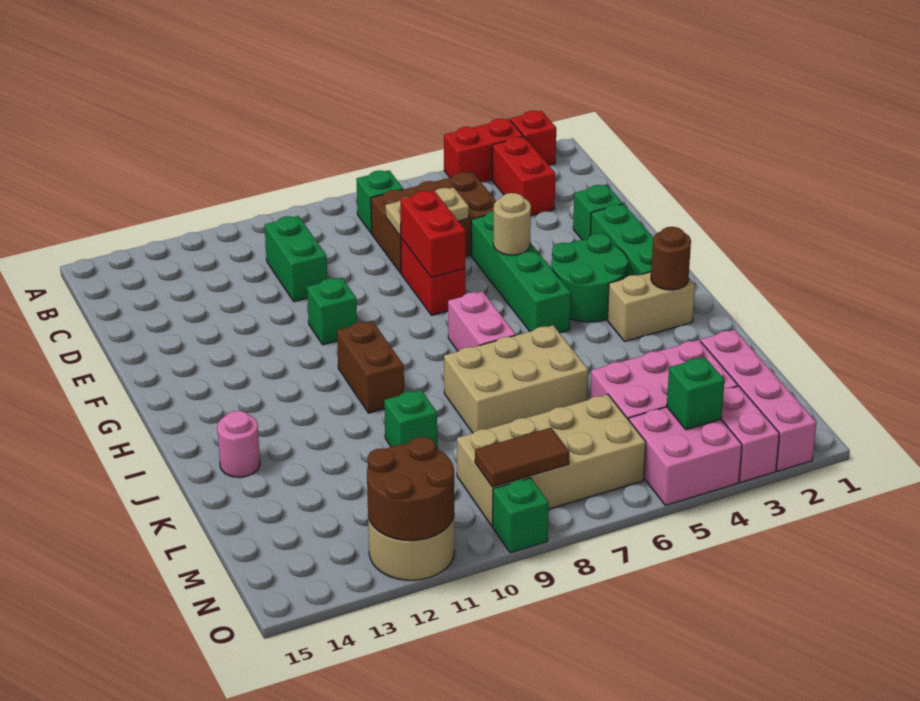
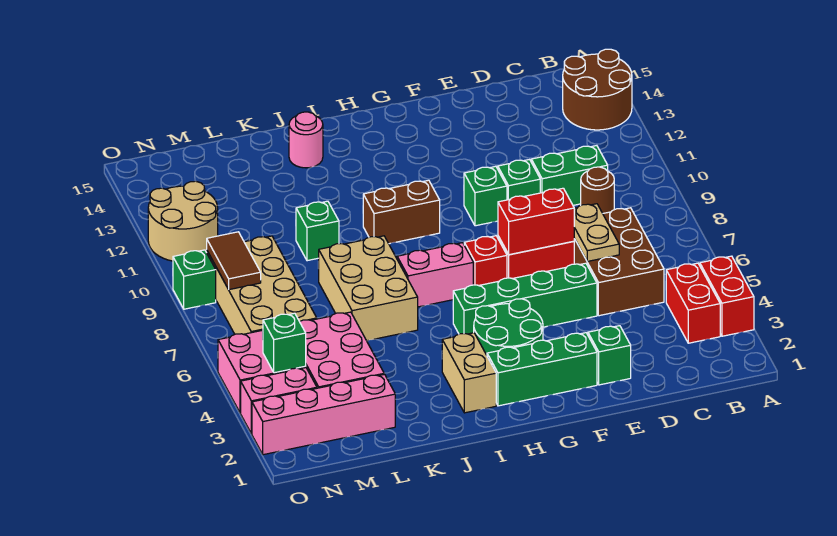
red 1x1 brick [510,111,556,165] -> red 1x1 brick moved to [464,236,507,286]
red 1x2 brick [492,137,555,216] -> red 1x2 brick turned to [666,263,720,343]
green 1x1 brick [356,170,403,233] -> green 1x1 brick moved to [498,160,540,200]
tan 1x1 round brick [493,193,531,255] -> none
brown 1x1 round brick [651,227,691,290] -> brown 1x1 round brick moved to [581,167,614,213]
brown 2x2 round brick [367,437,454,541] -> brown 2x2 round brick moved to [563,49,632,130]

